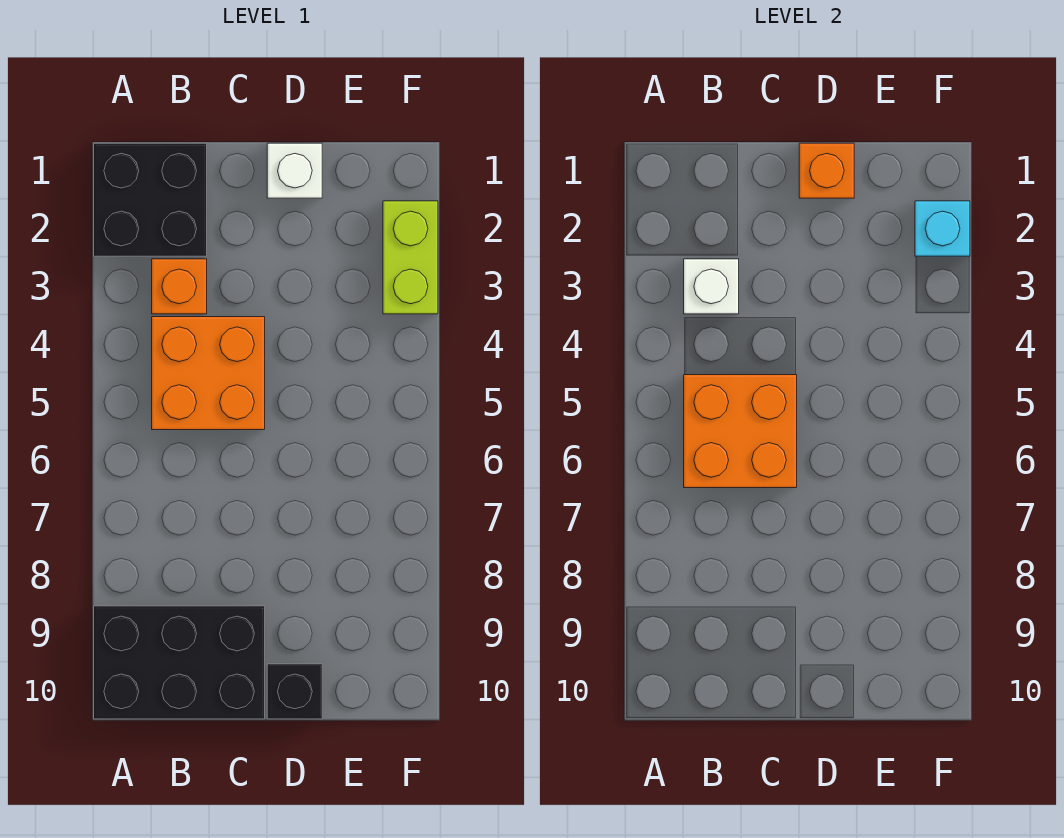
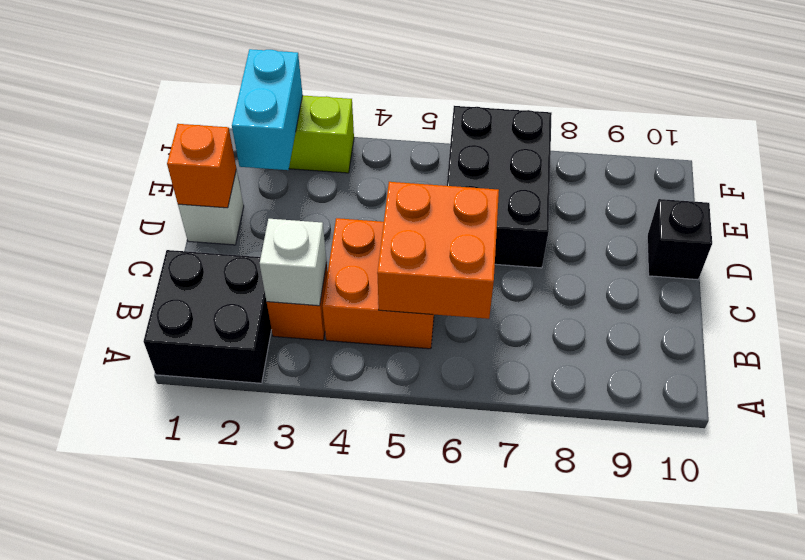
black 2x3 brick [94,606,265,719] -> black 2x3 brick moved to [447,106,552,268]
cyan 1x1 brick [915,201,970,256] -> cyan 1x2 brick [232,49,303,170]

